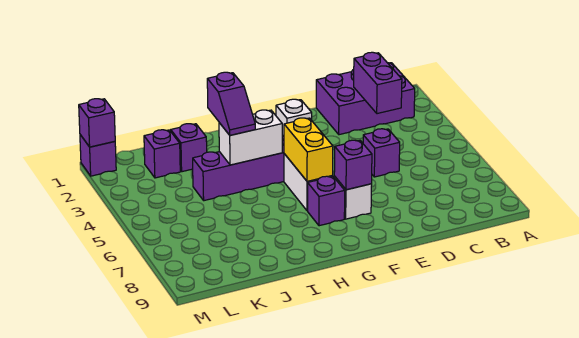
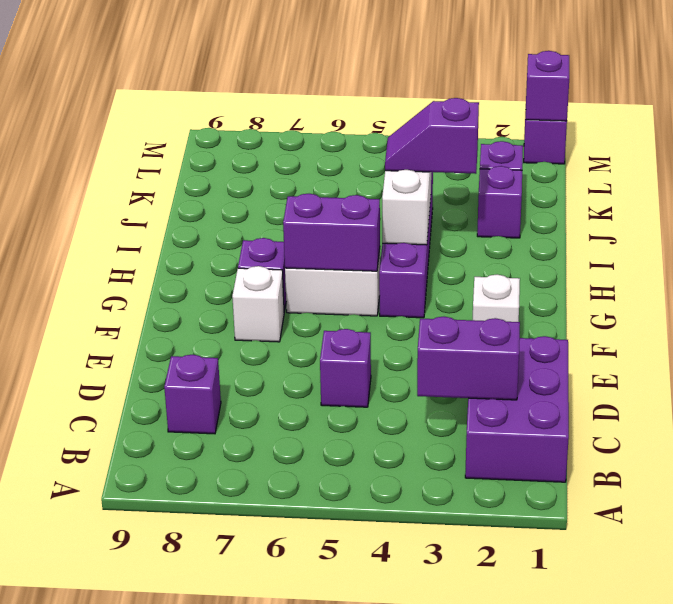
purple 1x1 brick [334,140,372,190] -> purple 1x1 brick moved to [164,355,221,434]
yellow 1x2 brick [284,118,333,181] -> purple 1x2 brick [283,194,380,271]

